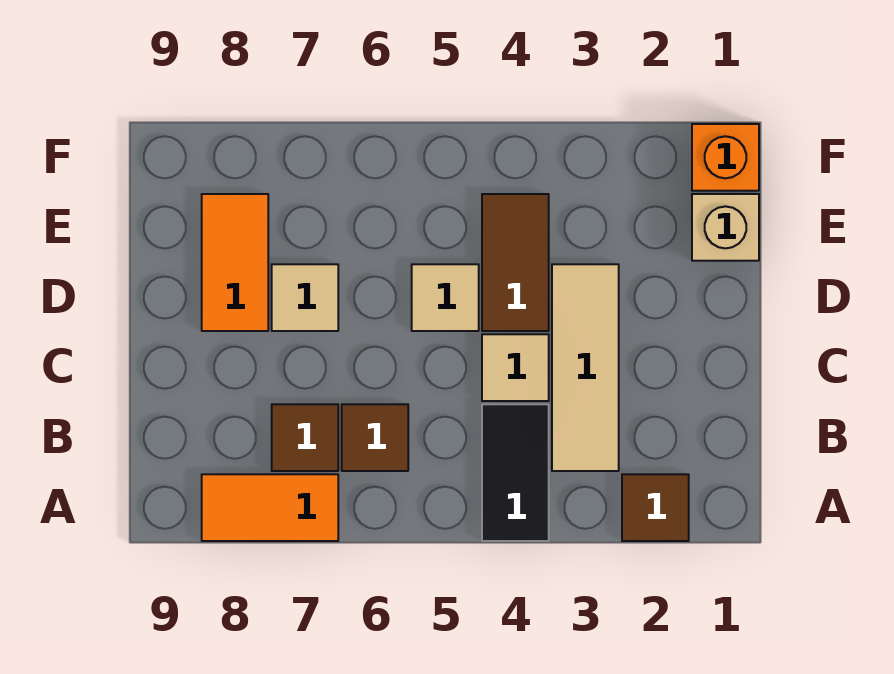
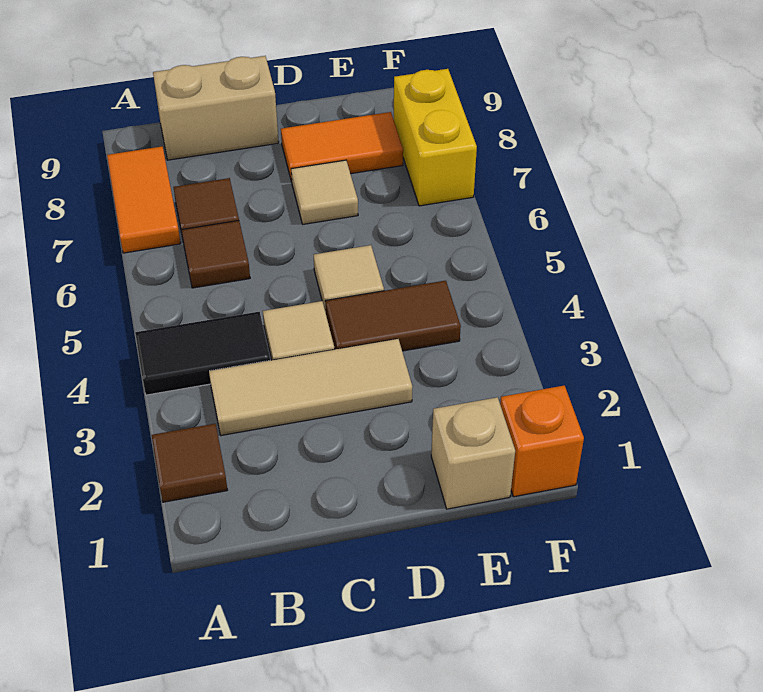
none -> tan 1x2 brick [153,56,279,160]
none -> yellow 1x2 brick [394,69,477,206]

